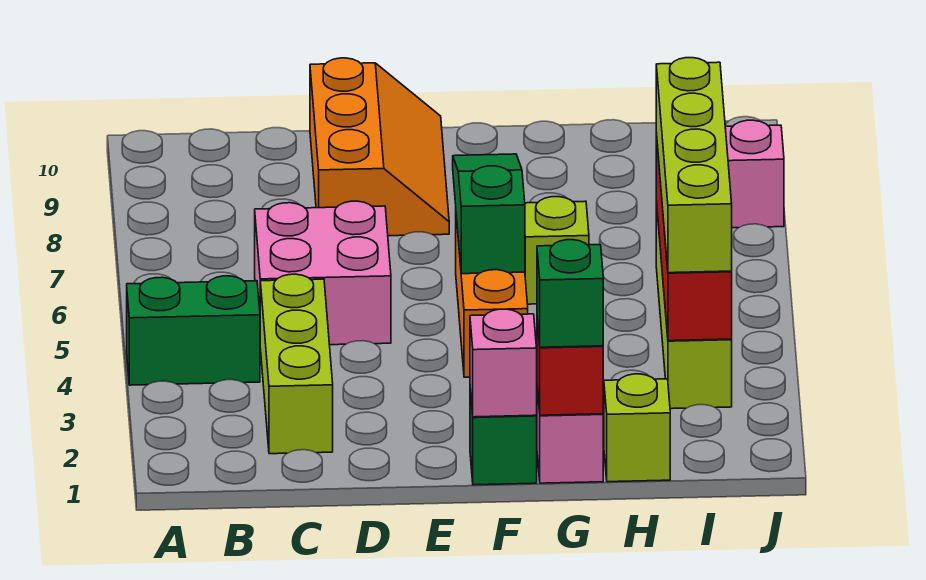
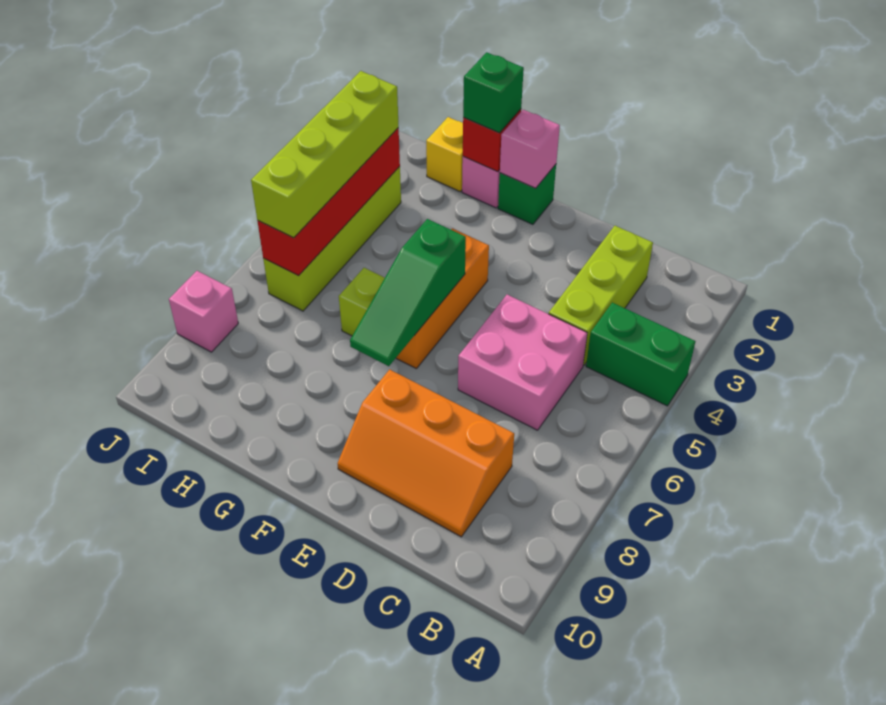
orange 2x3 slope [310,58,449,236] -> orange 2x3 slope turned to [338,370,514,537]
lime 1x1 brick [604,374,670,482] -> yellow 1x1 brick [426,117,463,191]

